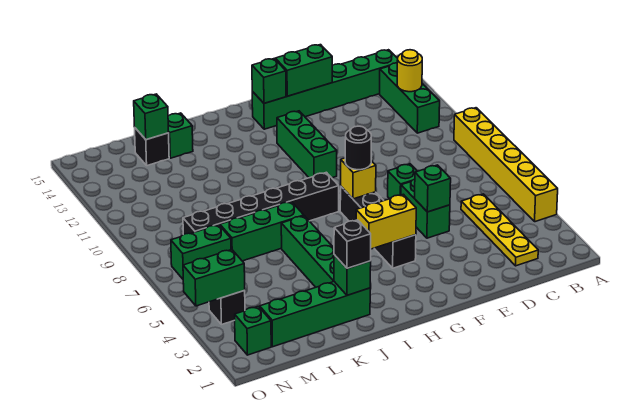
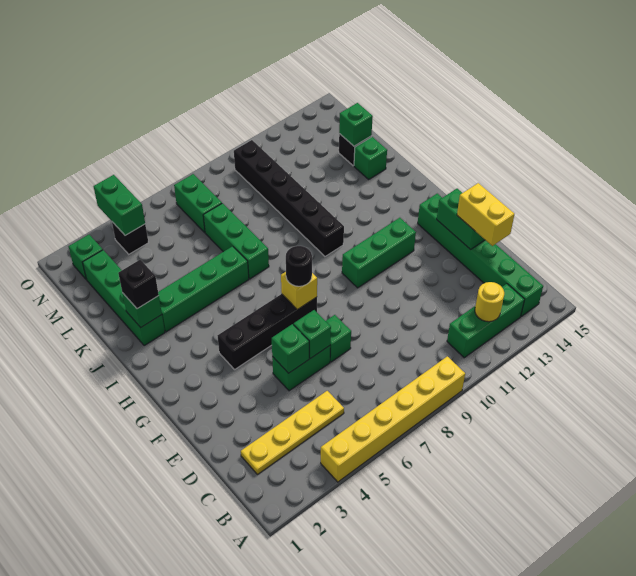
yellow 1x2 brick [356,194,416,249] -> yellow 1x2 brick moved to [457,183,514,246]
green 1x1 brick [252,59,286,103] -> green 1x1 brick moved to [294,310,331,359]
black 1x6 brick [183,172,339,234] -> black 1x6 brick moved to [234,140,344,256]

